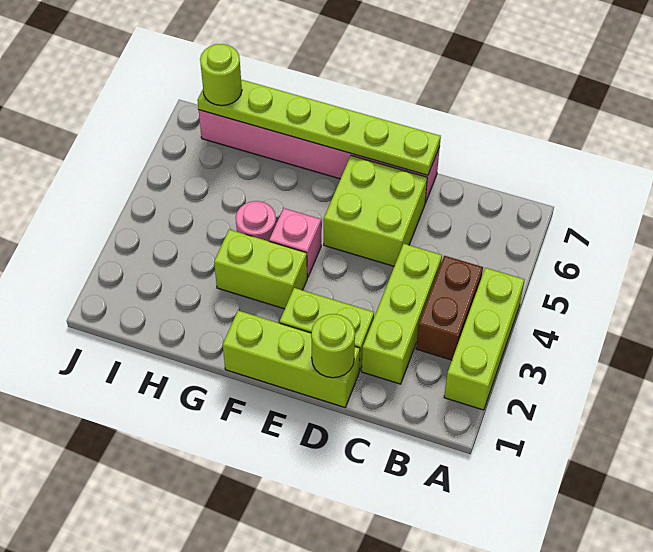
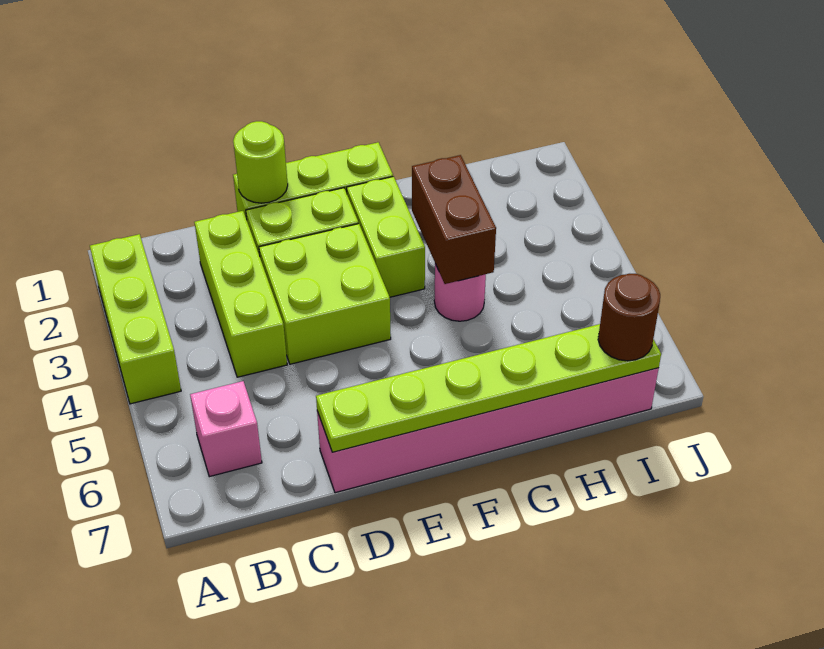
brown 1x2 brick [416,256,483,360] -> brown 1x2 brick moved to [412,155,496,284]
lime 2x2 brick [324,155,427,266] -> lime 2x2 brick moved to [259,224,391,364]
lime 1x2 brick [214,230,307,309] -> lime 1x2 brick turned to [347,176,425,297]
pink 1x1 brick [269,208,321,278] -> pink 1x1 brick moved to [190,381,262,477]
lime 1x1 round brick [200,44,242,106] -> brown 1x1 round brick [598,274,660,361]

